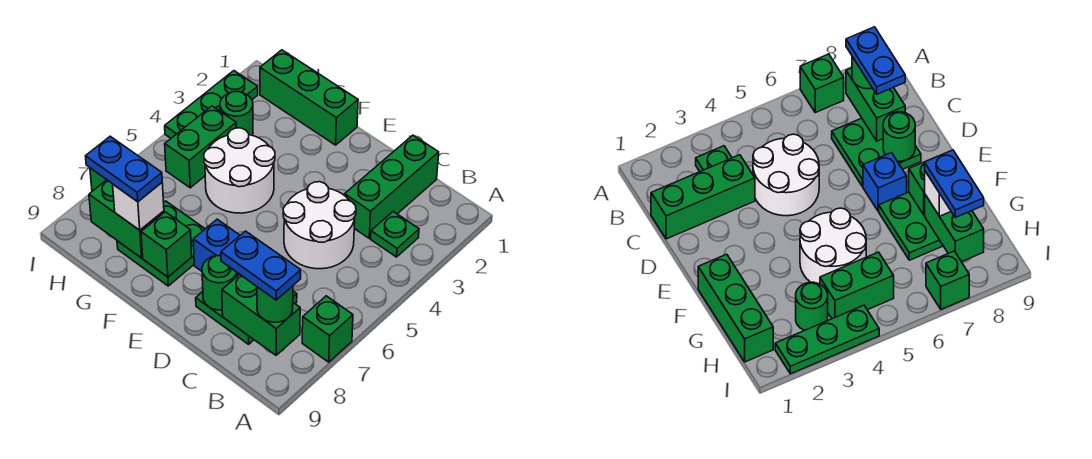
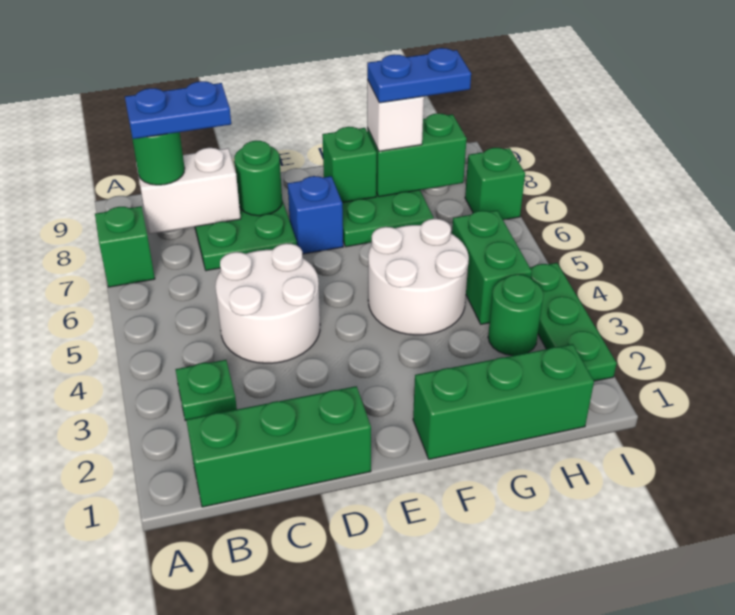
green 1x2 brick [222,275,300,355] -> white 1x2 brick [136,148,241,234]
green 1x3 brick [345,135,439,238] -> green 1x3 brick turned to [186,386,371,507]

